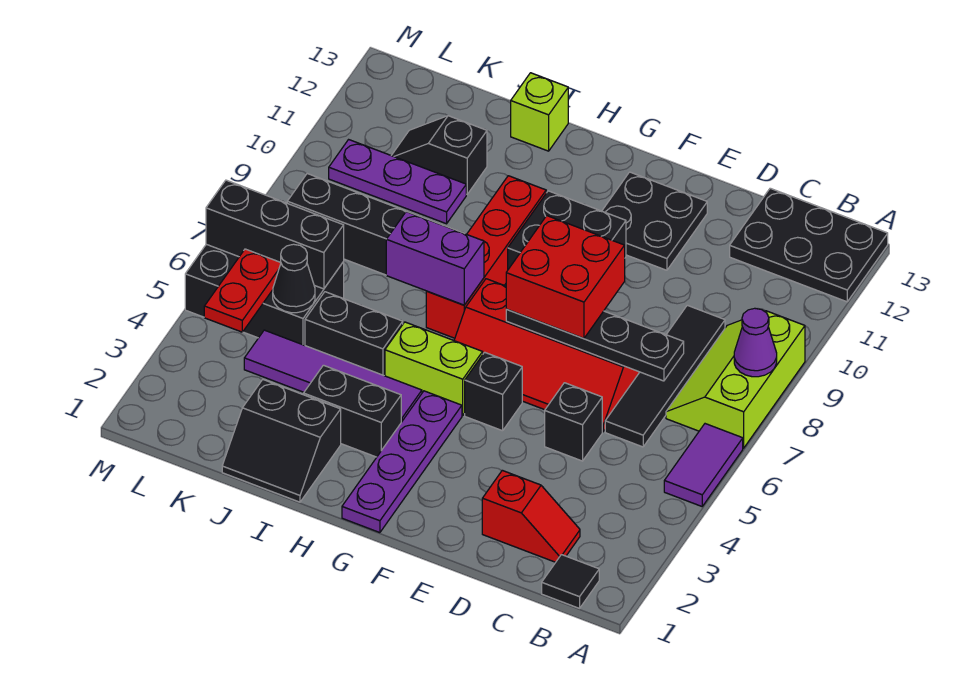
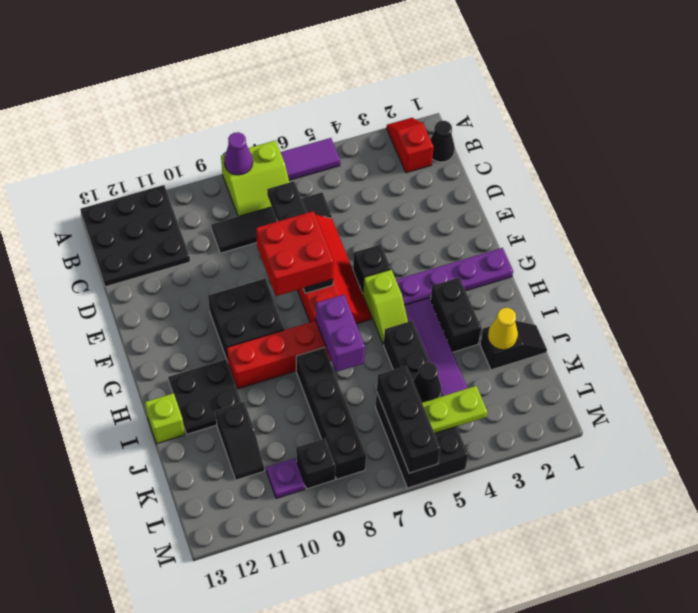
lime 2x3 slope [666,311,805,448] -> lime 2x2 slope [221,140,289,216]
black 2x3 plate [730,188,888,302] -> black 3x3 plate [80,185,190,287]
black 1x1 tile [542,555,599,608] -> black 1x1 cone [431,121,455,162]
red 1x2 slope [482,470,580,562] -> red 1x2 slope moved to [386,118,434,173]
black 1x1 brick [545,383,602,461] -> black 1x1 brick moved to [296,438,336,489]
black 2x2 plate [602,172,707,270] -> black 2x2 plate moved to [168,359,242,434]
lime 1x2 brick [385,322,483,415] -> lime 1x2 slope [363,269,408,344]
black 2x2 slope [222,379,341,502] -> black 1x2 slope [480,321,547,370]
none -> yellow 1x1 cone [488,308,518,350]
purple 1x3 plate [329,140,466,224] -> purple 1x1 plate [266,458,305,499]
red 1x2 plate [204,249,281,332] -> lime 1x2 plate [422,386,488,433]

